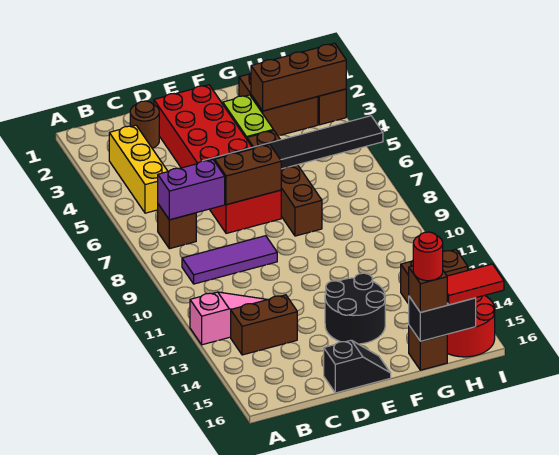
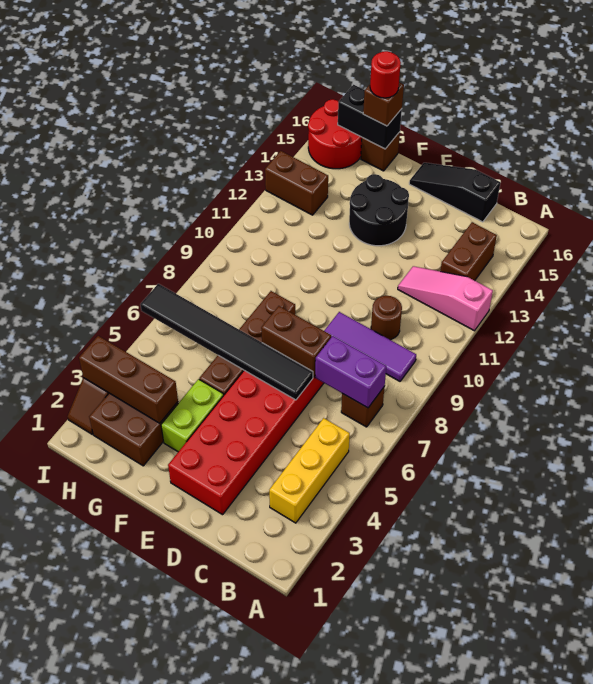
brown 1x2 brick [231,295,297,355] -> brown 1x2 brick turned to [441,222,497,281]
brown 1x1 round brick [130,101,159,148] -> brown 1x1 round brick moved to [371,296,402,340]
black 1x2 slope [324,340,391,393] -> black 1x3 slope [409,163,500,222]
red 1x2 tile [447,264,504,305] -> none

